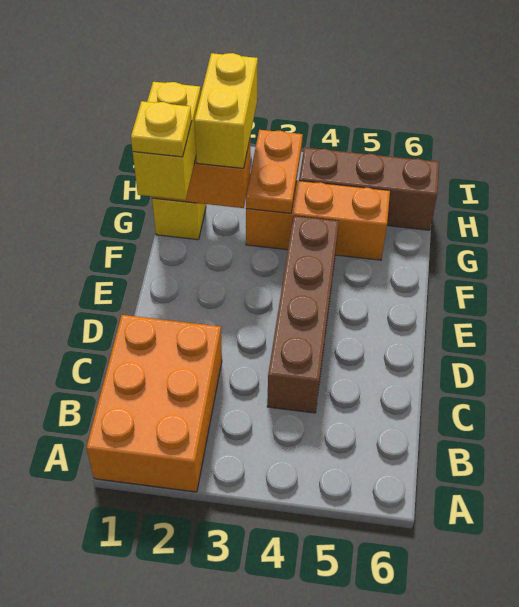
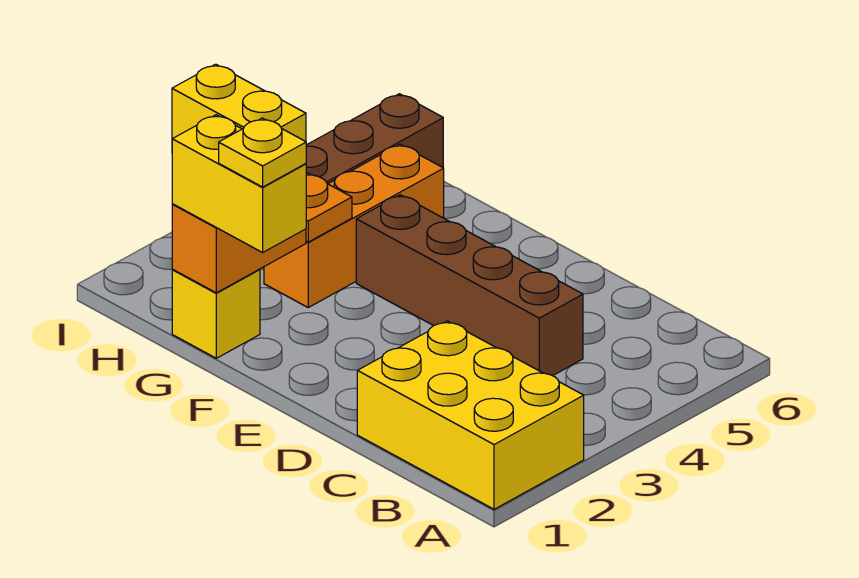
orange 2x3 brick [86,315,222,492] -> yellow 2x3 brick [357,321,584,509]

